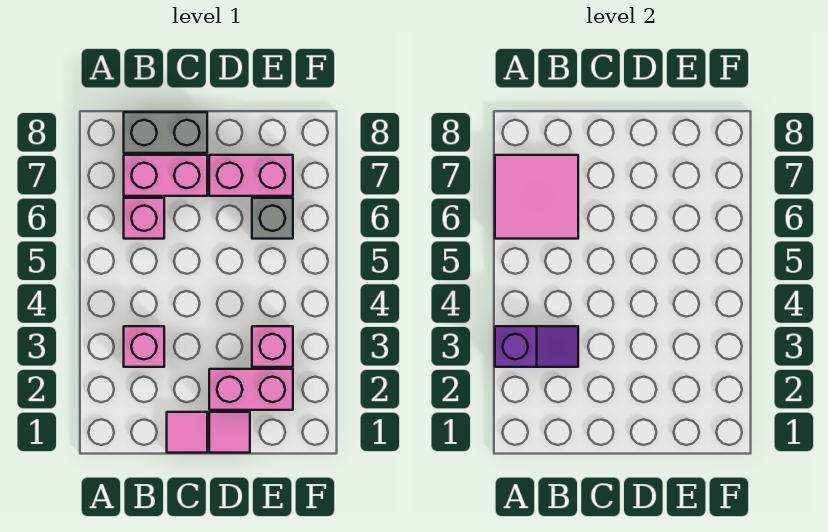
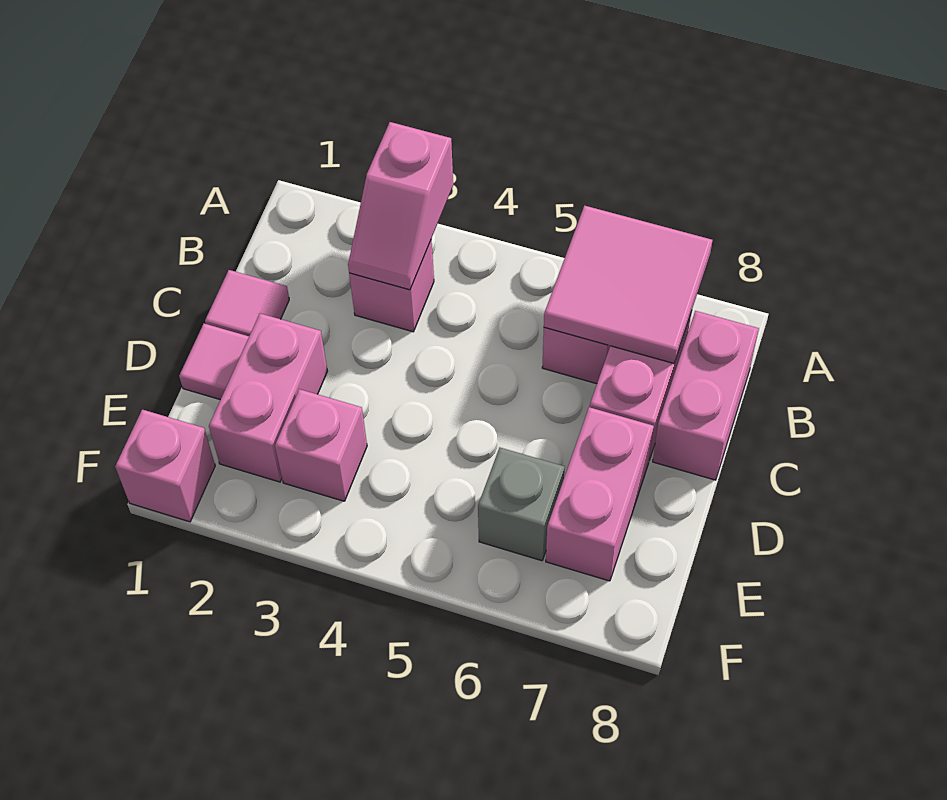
purple 1x2 slope [495,326,578,367] -> pink 1x2 slope [348,122,453,290]
grey 1x2 brick [124,112,207,153] -> pink 1x2 brick [653,311,759,480]
none -> pink 1x1 brick [115,410,215,522]

